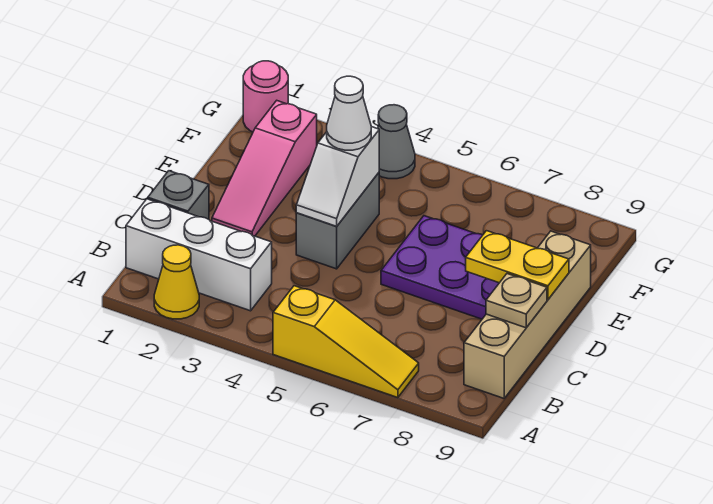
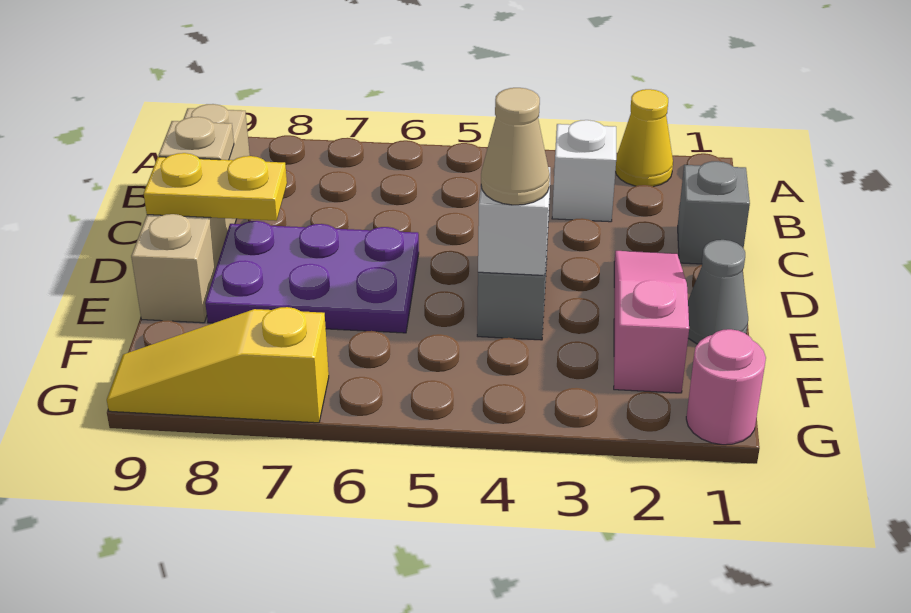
yellow 1x3 slope [273,286,419,398] -> yellow 1x3 slope moved to [107,307,329,423]
white 1x3 brick [126,199,272,311] -> white 1x1 brick [552,120,616,222]
white 1x1 cone [327,76,371,150] -> tan 1x1 cone [481,88,550,205]
grey 1x1 cone [378,105,415,179] -> grey 1x1 cone moved to [688,240,748,344]

